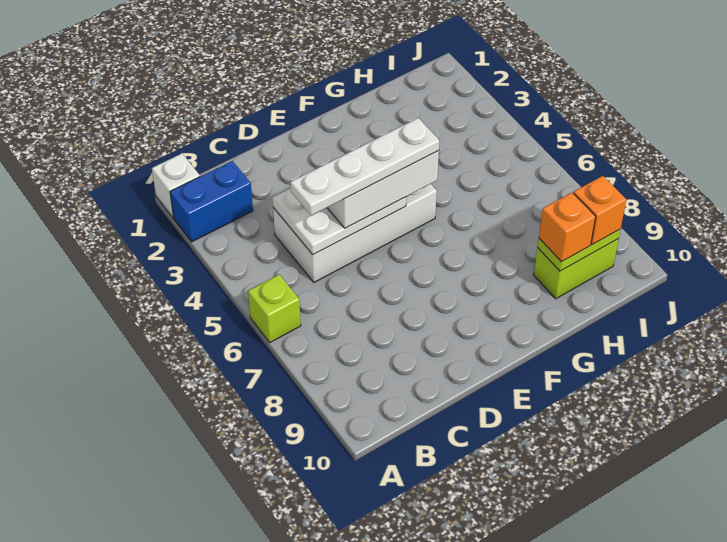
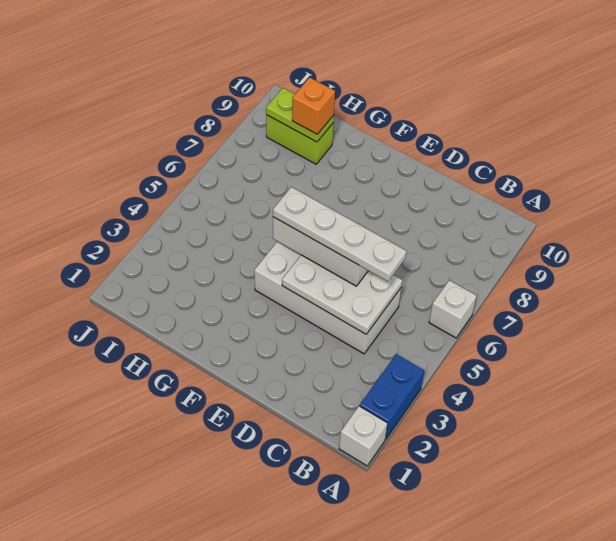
blue 1x2 brick [170,161,253,242] -> blue 1x2 brick turned to [360,354,424,439]
lime 1x1 brick [248,274,301,342] -> white 1x1 brick [429,280,477,338]
orange 1x1 brick [574,176,626,245] -> none

